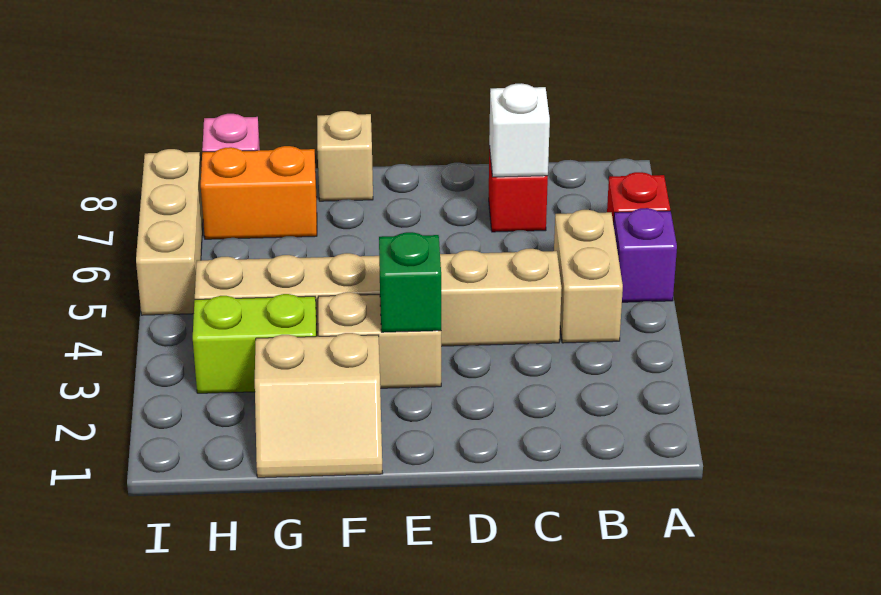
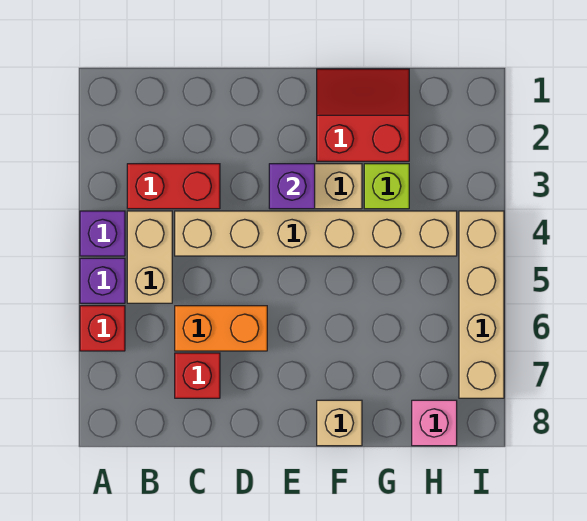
none -> purple 1x1 brick [80,211,125,256]
none -> red 1x2 brick [127,164,220,209]
white 1x1 brick [489,83,550,177] -> none
green 1x1 brick [379,232,441,332] -> purple 1x1 brick [269,164,315,209]
tan 2x2 slope [255,333,383,478] -> red 2x2 slope [317,69,409,161]
lime 1x2 brick [193,294,317,393] -> lime 1x1 brick [364,164,409,209]
orange 1x2 brick [201,146,317,239] -> orange 1x2 brick moved to [175,306,267,351]
tan 1x3 brick [136,149,203,315] -> tan 1x4 brick [459,211,504,398]

